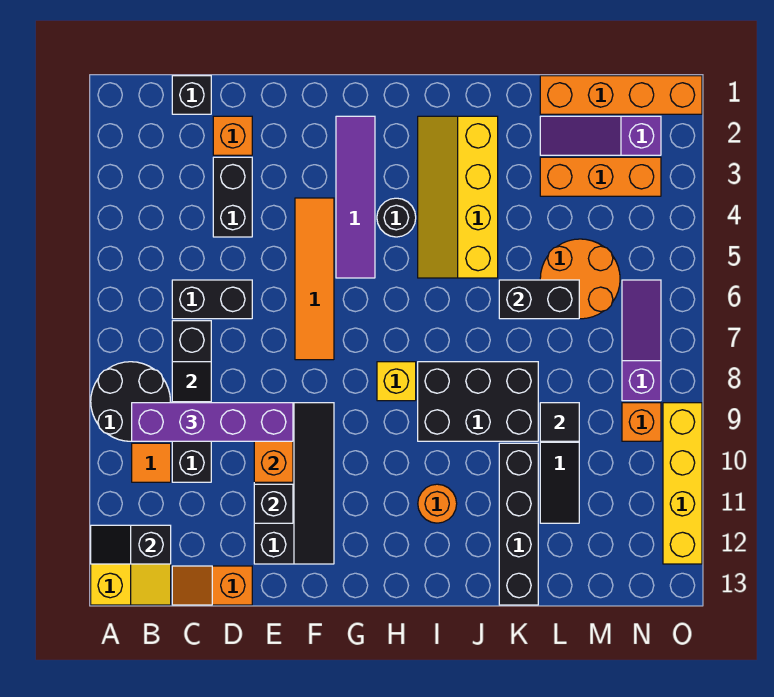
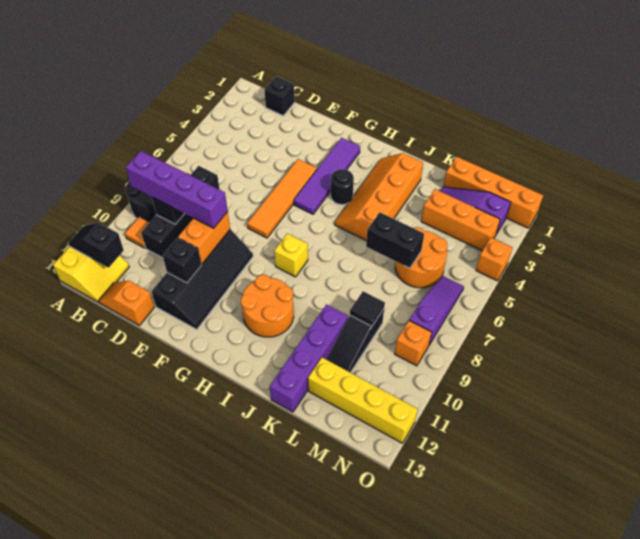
black 1x2 brick [172,280,252,319] -> none
orange 1x1 brick [213,116,252,155] -> orange 1x1 brick moved to [476,238,512,281]
black 1x2 brick [213,157,252,237] -> none
yellow 2x4 slope [418,116,498,278] -> orange 2x4 slope [335,153,423,241]
black 2x3 brick [418,362,538,441] -> none
orange 1x1 round brick [418,484,457,523] -> orange 2x2 round brick [241,275,294,337]
black 1x4 brick [499,443,538,605] -> purple 1x4 brick [270,304,348,412]
yellow 1x4 brick [663,403,702,564] -> yellow 1x4 brick turned to [308,358,418,443]

